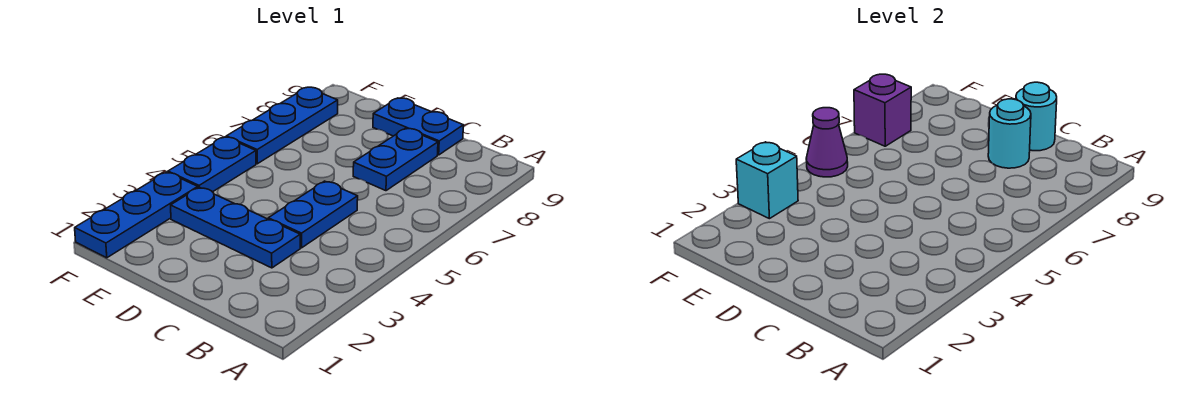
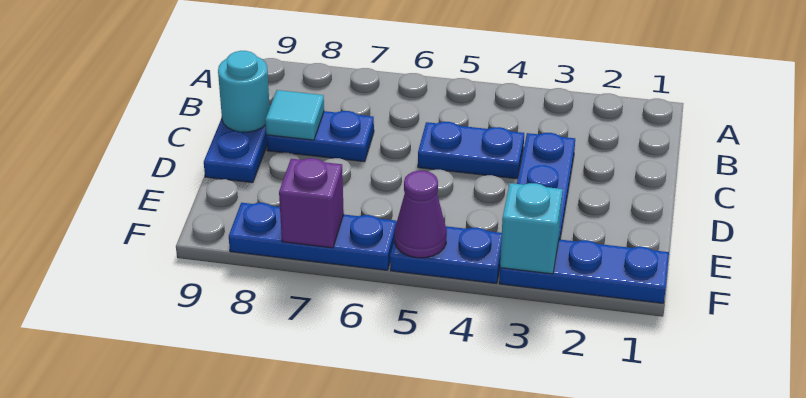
cyan 1x1 round brick [988,99,1031,168] -> cyan 1x1 tile [265,90,324,140]

